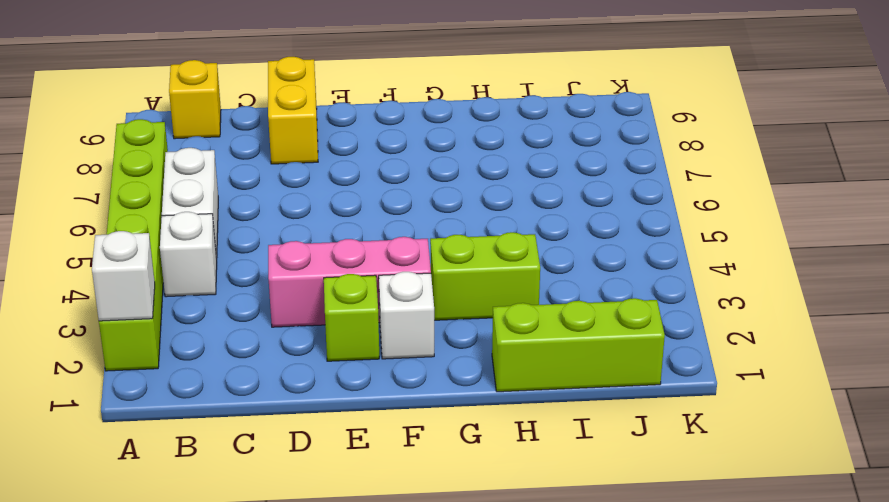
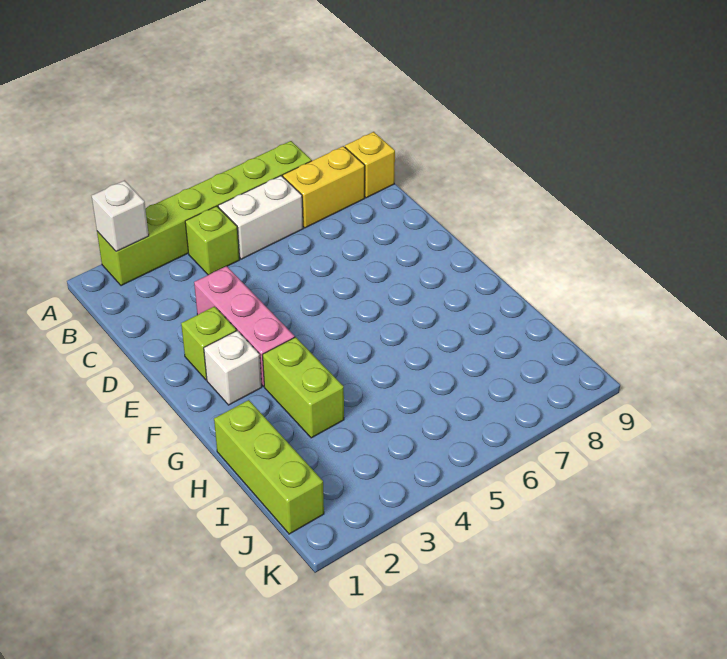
white 1x1 brick [160,212,217,297] -> lime 1x1 brick [185,206,240,275]
yellow 1x2 brick [268,57,318,164] -> yellow 1x2 brick moved to [283,146,365,228]

